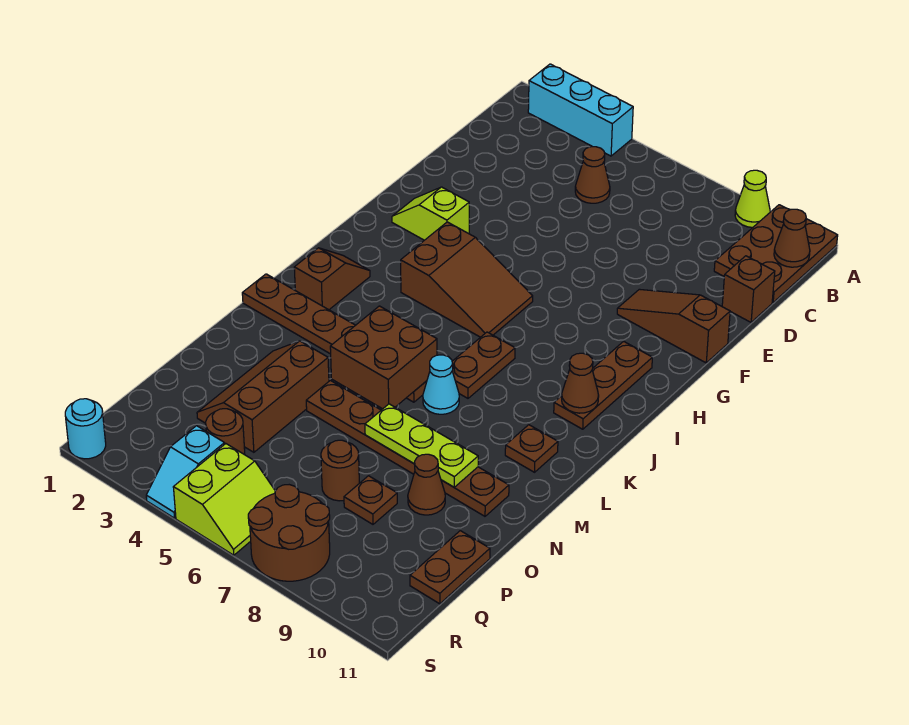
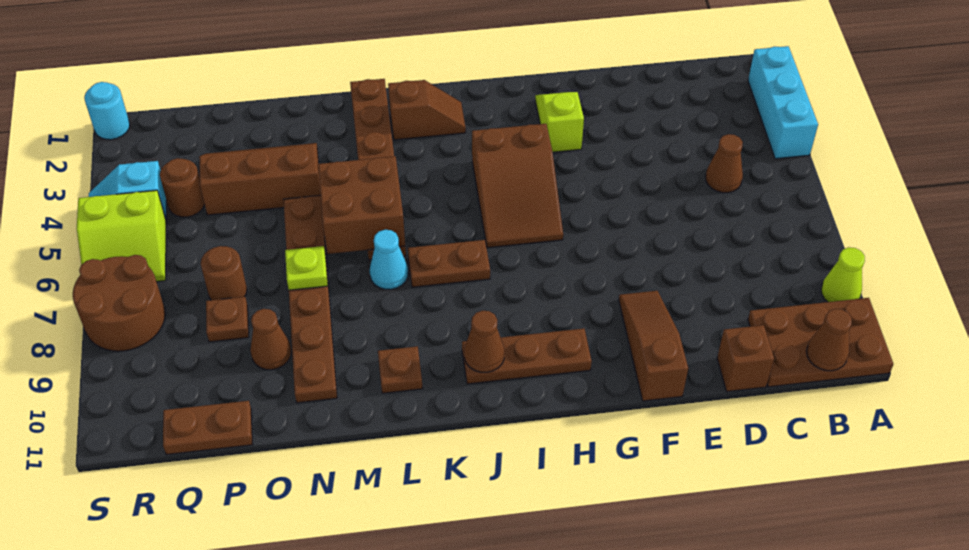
lime 1x3 plate [365,404,478,487] -> lime 1x1 plate [285,246,328,290]

